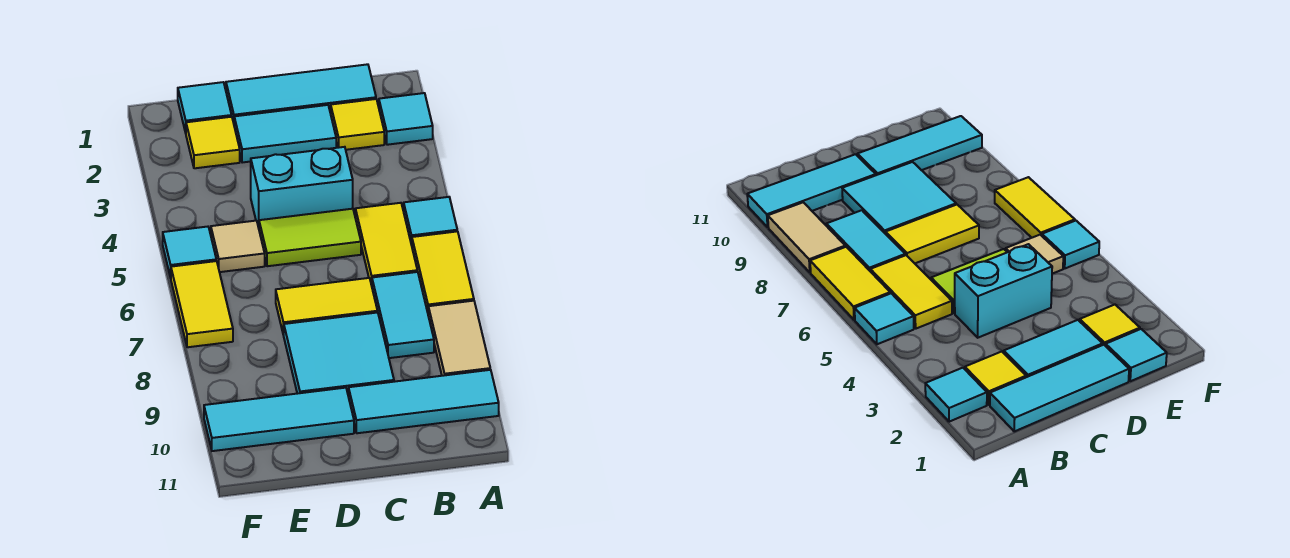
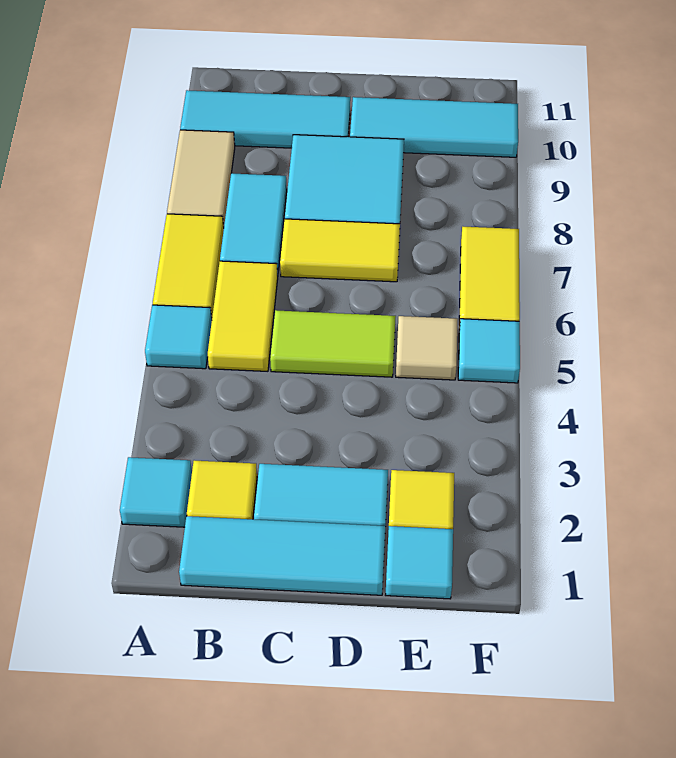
cyan 1x2 brick [251,147,353,228] -> none

